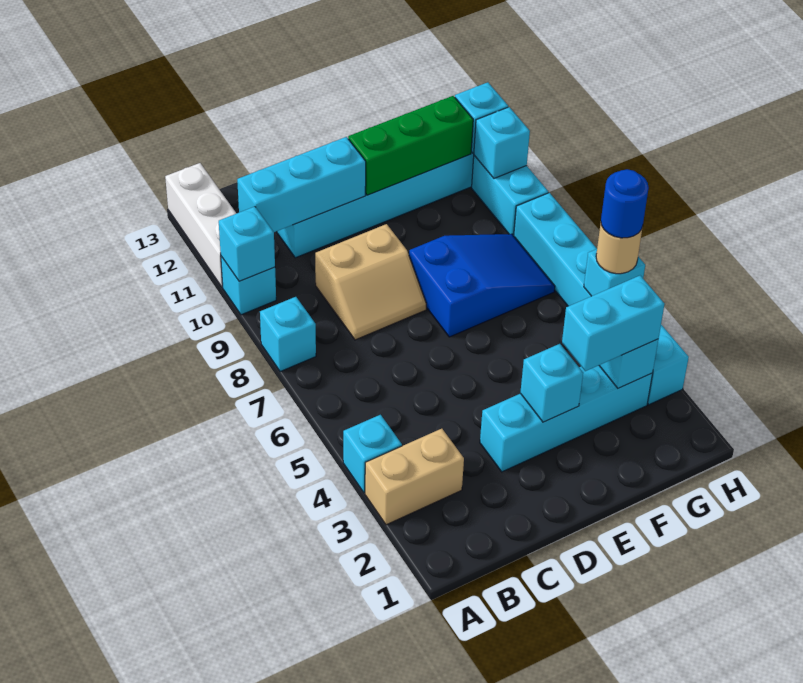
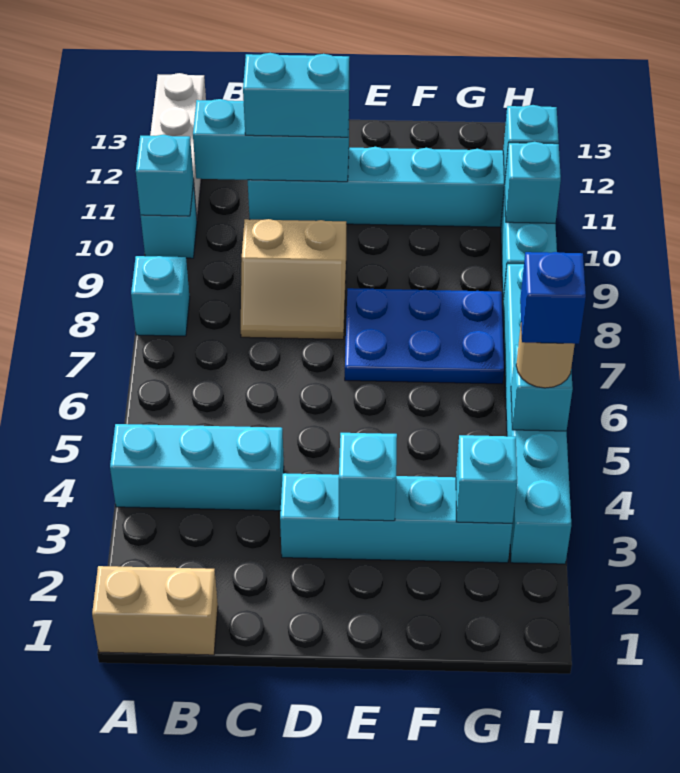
tan 1x2 brick [365,429,464,525] -> tan 1x2 brick moved to [92,566,218,655]
cyan 1x1 brick [343,415,402,493] -> cyan 1x3 brick [110,424,284,511]
blue 2x3 slope [409,234,555,337] -> blue 2x3 plate [345,288,504,384]
green 1x3 brick [348,96,473,195] -> none
cyan 1x2 brick [562,276,664,371] -> cyan 1x2 brick moved to [243,53,349,137]
blue 1x1 round brick [601,169,649,238] -> blue 1x1 brick [520,252,586,344]

